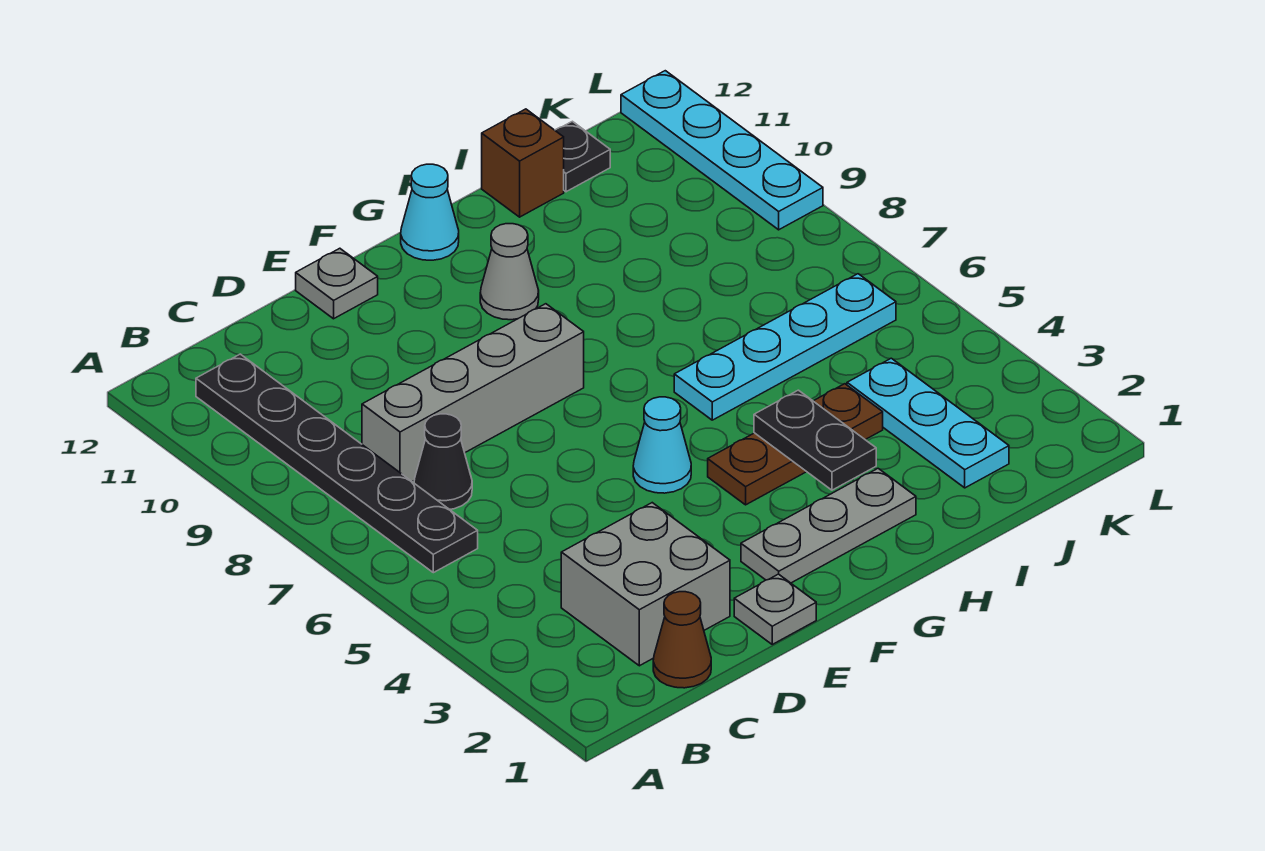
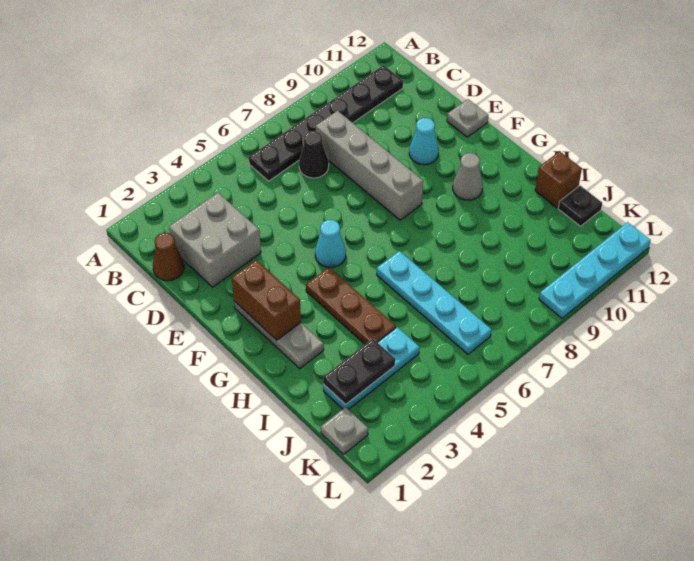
grey 1x1 plate [734,574,816,644] -> grey 1x1 plate moved to [321,407,368,454]
none -> brown 1x2 brick [232,260,301,340]
cyan 1x1 cone [401,164,459,260] -> cyan 1x1 cone moved to [409,118,439,165]
black 1x2 plate [754,390,876,490] -> black 1x2 plate moved to [323,339,395,405]

